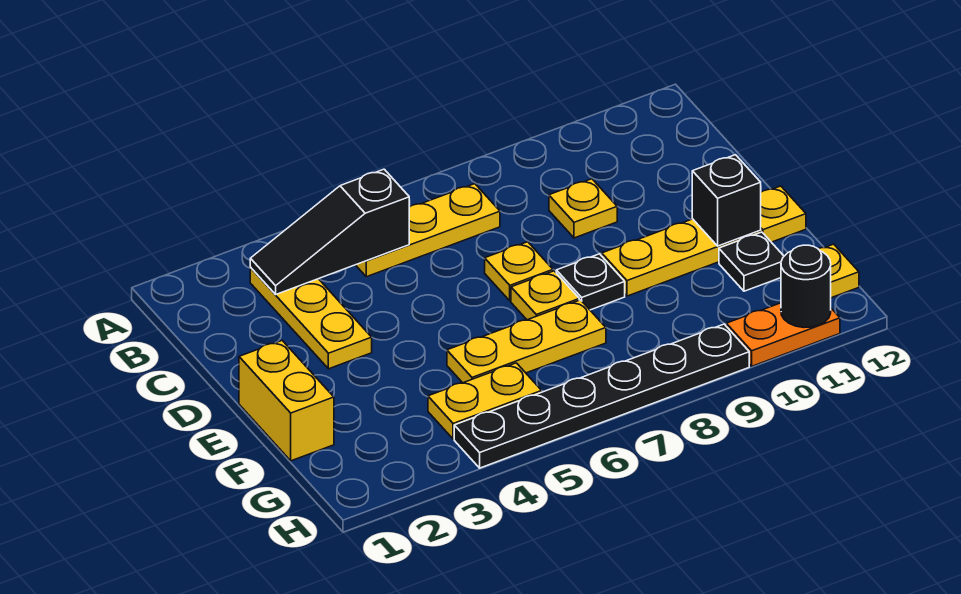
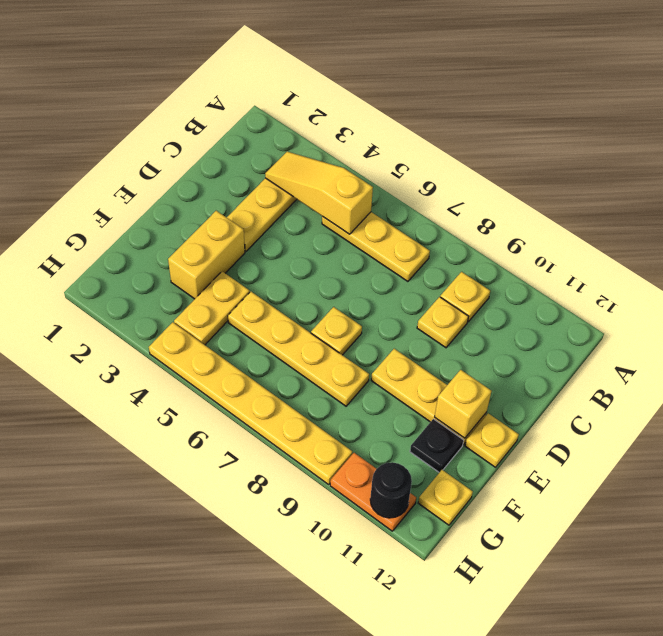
black 1x3 slope [250,169,409,295] -> yellow 1x3 slope [265,152,373,234]
yellow 1x1 plate [485,242,553,301] -> yellow 1x1 plate moved to [440,272,490,322]
yellow 1x2 brick [239,341,334,461] -> yellow 1x2 brick moved to [168,211,245,299]
black 1x1 plate [556,254,625,310] -> none
black 1x1 brick [692,155,761,246] -> yellow 1x1 brick [435,370,492,438]
yellow 1x3 plate [447,300,606,383] -> yellow 1x4 plate [228,292,369,406]
yellow 1x2 plate [428,363,542,439] -> yellow 1x2 plate turned to [174,271,250,345]
black 1x6 plate [454,324,749,468] -> yellow 1x6 plate [149,322,352,484]

